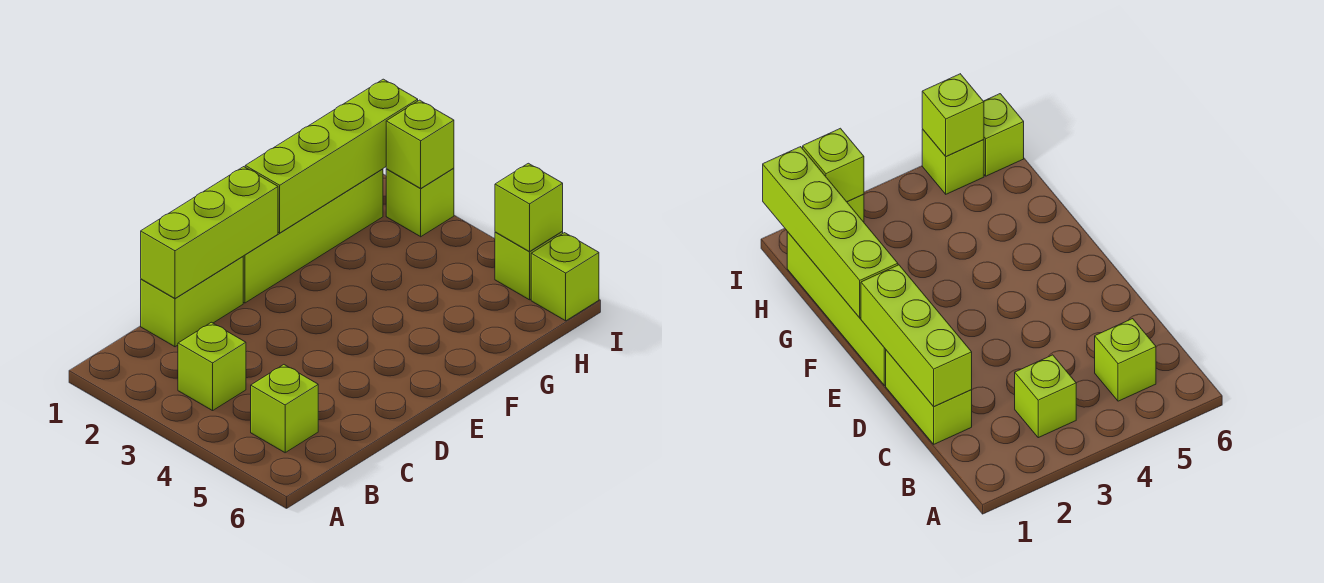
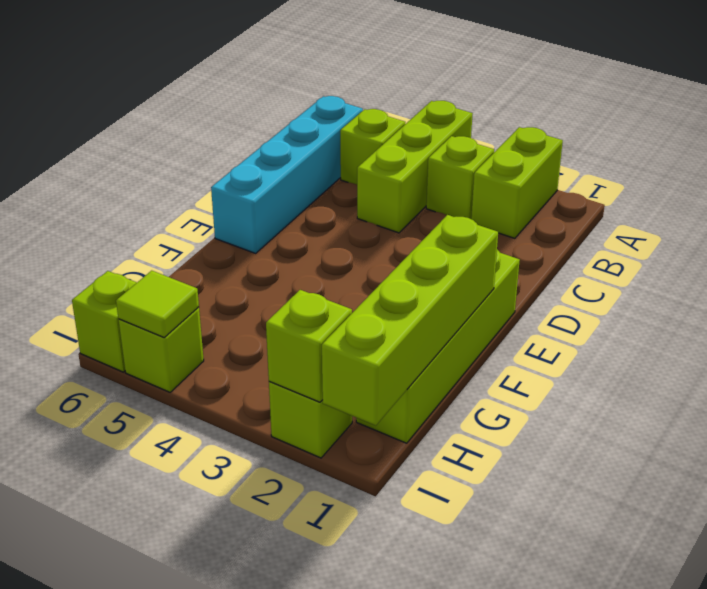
none -> cyan 1x4 brick [211,96,363,253]
lime 1x2 brick [141,257,243,347] -> lime 1x2 brick moved to [471,127,563,238]
lime 1x3 brick [141,167,278,298] -> lime 1x3 brick moved to [357,101,473,233]
lime 1x1 brick [495,163,563,252] -> lime 1x1 tile [116,271,199,337]

